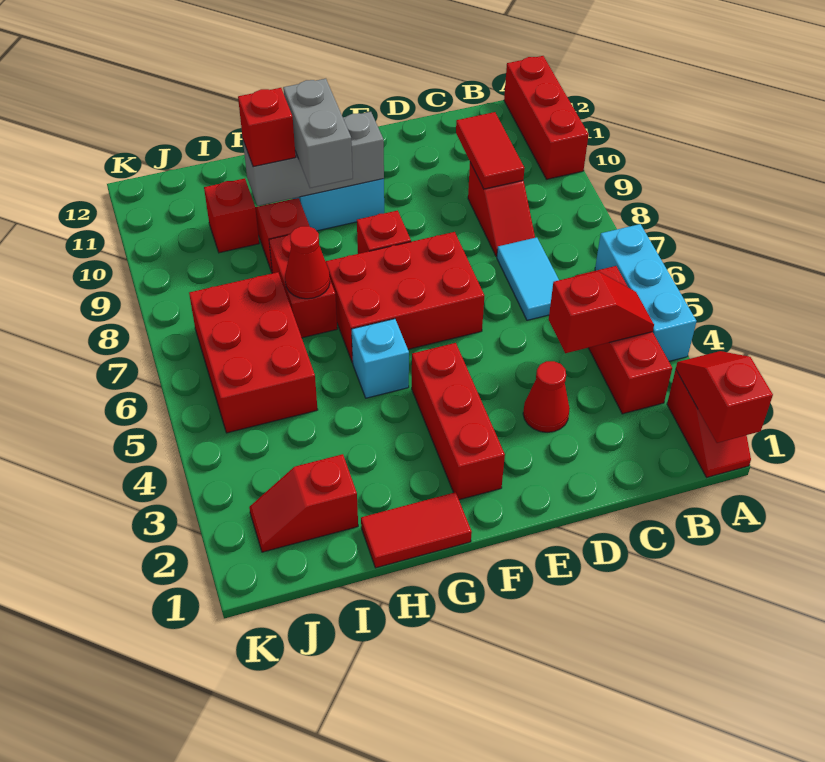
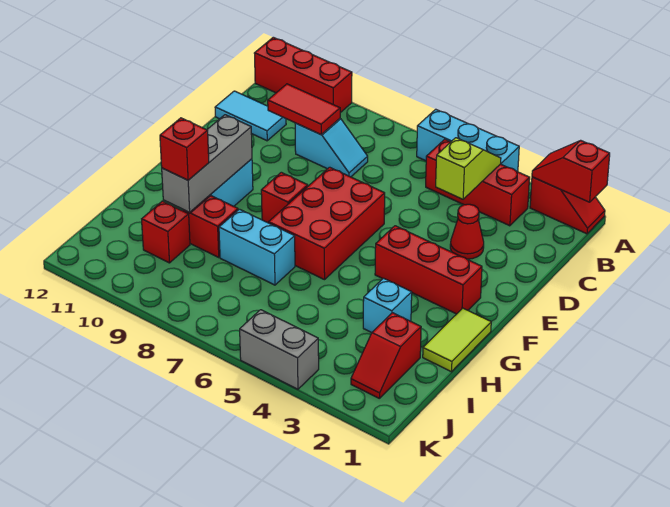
red 1x2 slope [549,271,654,353] -> lime 1x2 slope [436,138,501,199]
cyan 1x2 tile [497,237,559,320] -> cyan 1x2 tile moved to [215,91,286,141]
red 1x2 slope [468,163,535,257] -> cyan 1x2 slope [295,119,368,177]
red 1x2 tile [361,492,472,568] -> lime 1x2 tile [423,308,491,372]
cyan 1x1 brick [352,319,409,398] -> cyan 1x1 brick moved to [363,278,412,333]
grey 1x2 brick [283,79,353,188] -> grey 1x2 brick moved to [240,310,319,389]
red 1x2 brick [269,234,337,338] -> cyan 1x2 brick [219,209,295,285]
red 1x1 cone [285,226,330,299] -> none
red 2x3 brick [189,272,318,433] -> none

